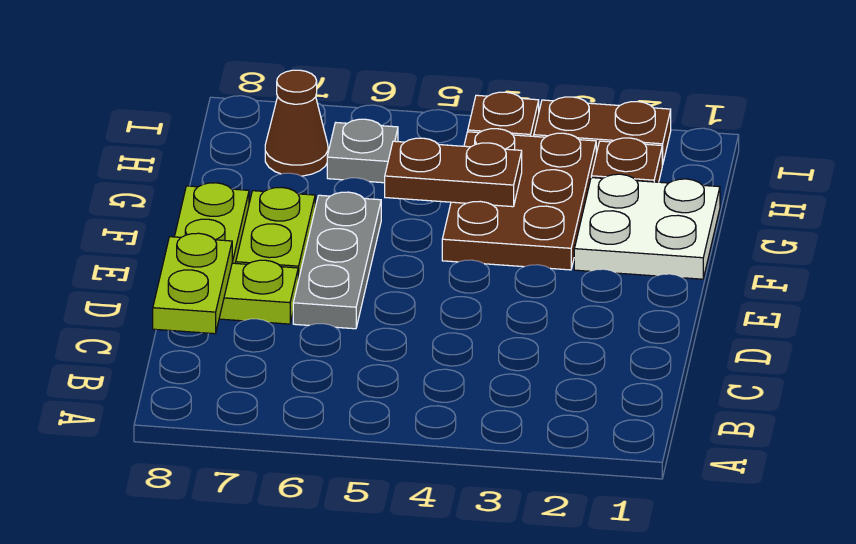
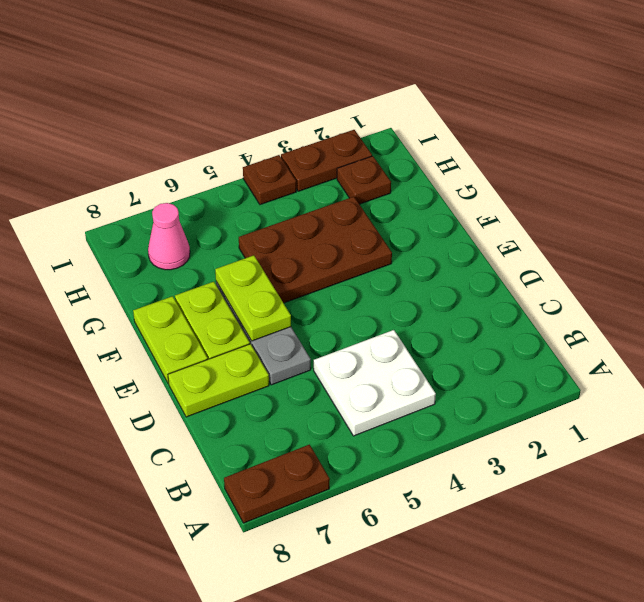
lime 1x2 plate [153,233,232,334] -> lime 1x2 plate moved to [215,255,291,341]
white 2x2 plate [574,174,720,279] -> white 2x2 plate moved to [314,330,436,436]
brown 2x3 plate [442,129,596,270] -> brown 2x3 plate turned to [239,197,392,303]
brown 1x2 plate [385,138,522,207] -> brown 1x2 plate moved to [224,445,330,523]
grey 1x1 plate [327,119,398,183] -> none
brown 1x1 cone [265,70,328,176] -> pink 1x1 cone [148,203,190,270]

